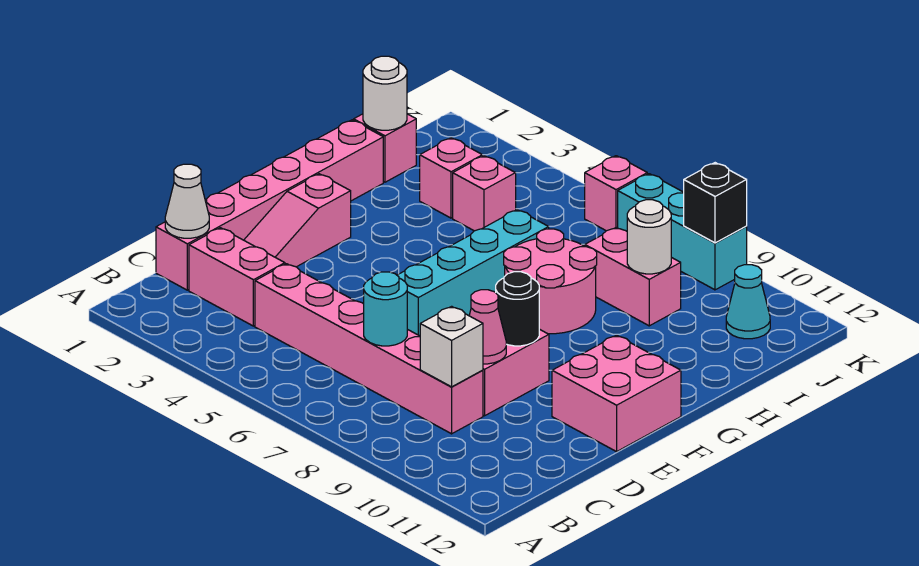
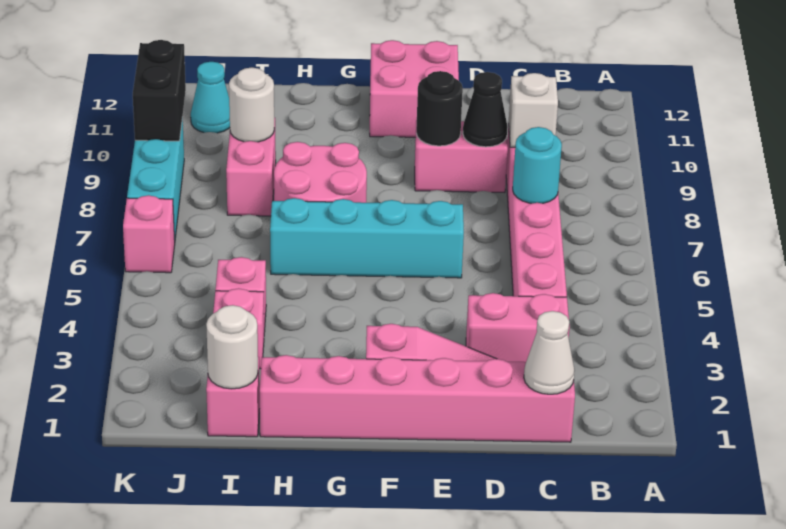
pink 1x2 brick [189,228,285,326] -> pink 1x2 brick turned to [466,293,569,362]
pink 1x1 cone [469,290,506,364] -> black 1x1 cone [463,72,507,147]
black 1x1 brick [684,163,747,243] -> black 1x2 brick [133,40,186,141]

